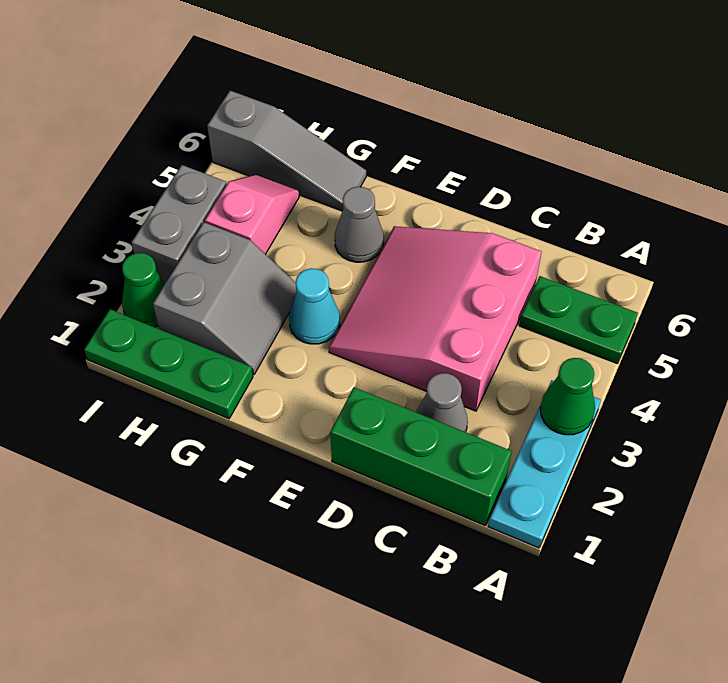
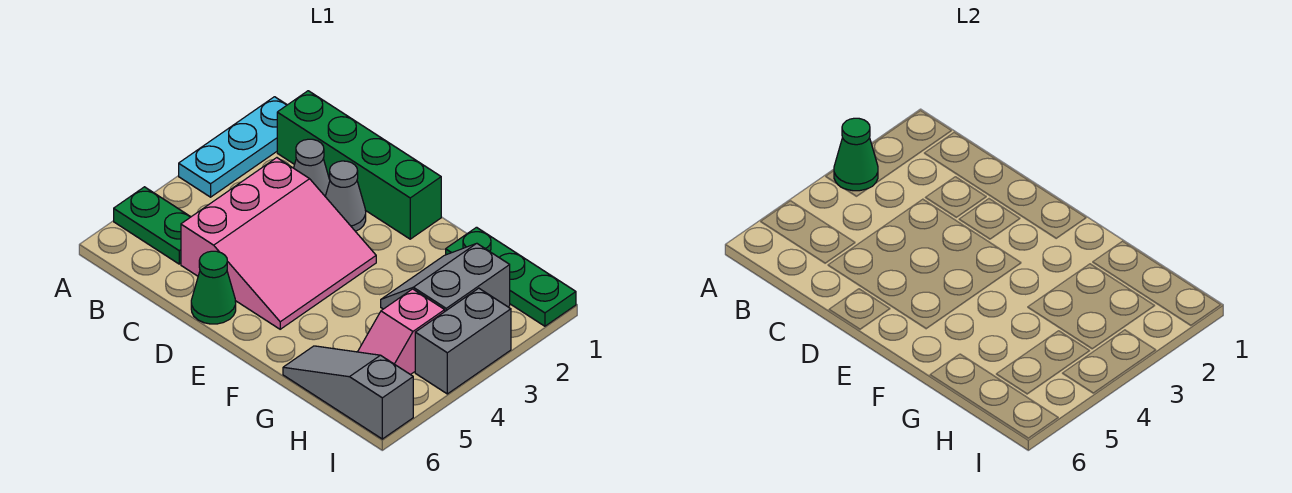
green 1x3 brick [330,387,512,525] -> green 1x4 brick [277,91,441,239]
cyan 1x1 cone [289,268,340,344] -> none
grey 1x1 cone [335,187,384,262] -> grey 1x1 cone moved to [325,161,366,231]
green 1x1 cone [122,253,165,327] -> green 1x1 cone moved to [191,251,236,324]

